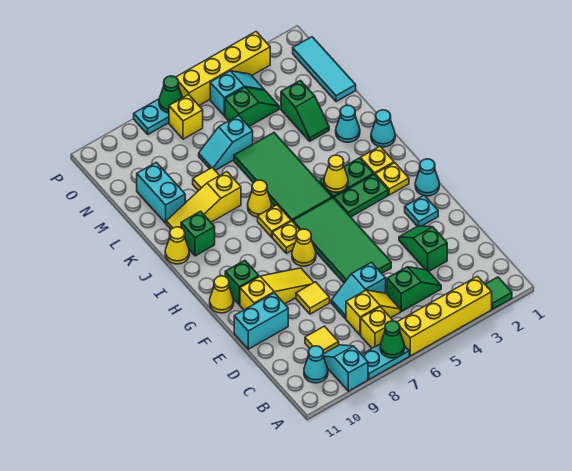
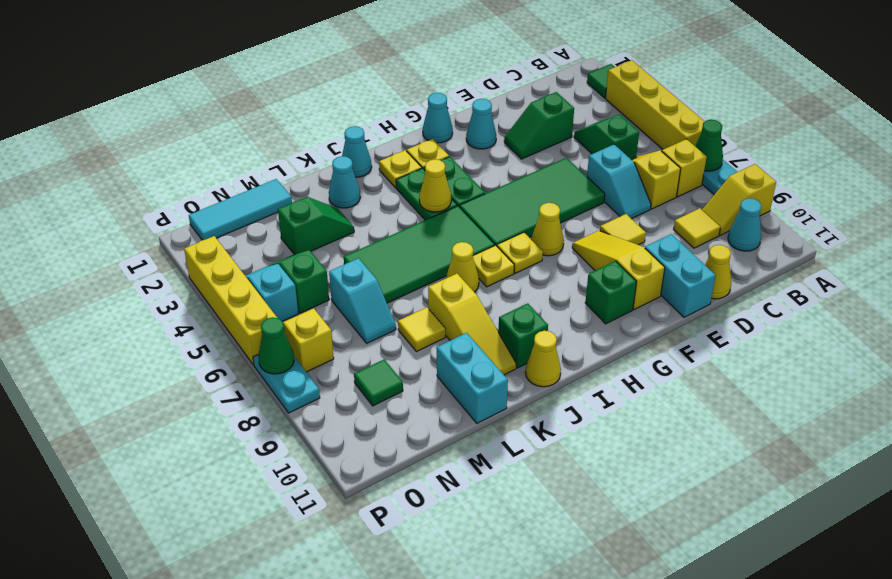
cyan 1x2 slope [323,345,368,391] -> yellow 1x2 slope [702,164,776,235]
cyan 1x1 plate [405,195,438,226] -> cyan 1x1 cone [466,99,496,149]
yellow 1x1 cone [210,276,234,313] -> yellow 1x1 cone moved to [705,245,731,299]
cyan 1x2 brick [137,162,185,223] -> cyan 1x2 brick turned to [437,333,508,423]
none -> green 1x1 tile [354,359,403,406]

